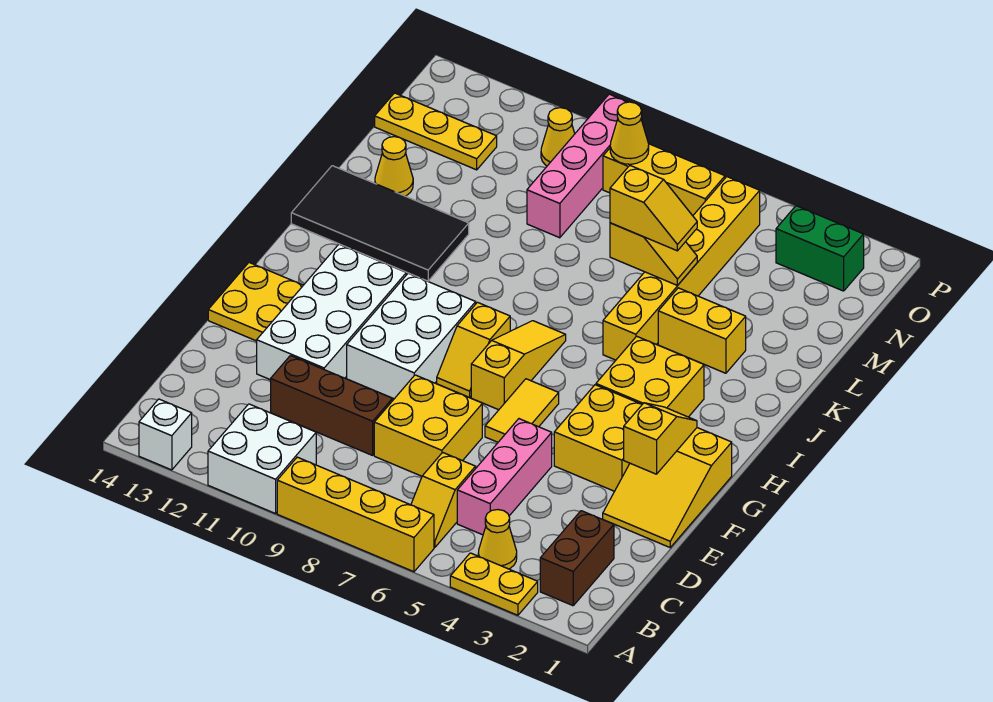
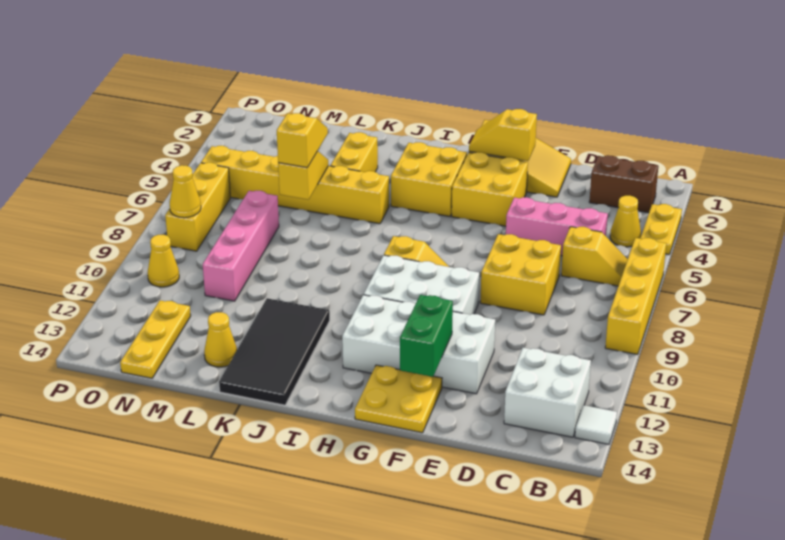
white 2x2 brick [208,404,316,514] -> white 2x2 brick moved to [504,348,591,437]
white 1x1 brick [139,399,192,470] -> white 1x1 tile [575,405,617,444]
brown 1x3 brick [271,356,392,455] -> none
yellow 1x2 tile [485,379,559,442] -> none
yellow 1x3 slope [471,321,566,410] -> none
pink 1x4 brick [527,94,642,238] -> pink 1x4 brick turned to [203,191,279,301]
green 1x2 brick [776,206,864,291] -> green 1x2 brick moved to [400,295,453,377]

